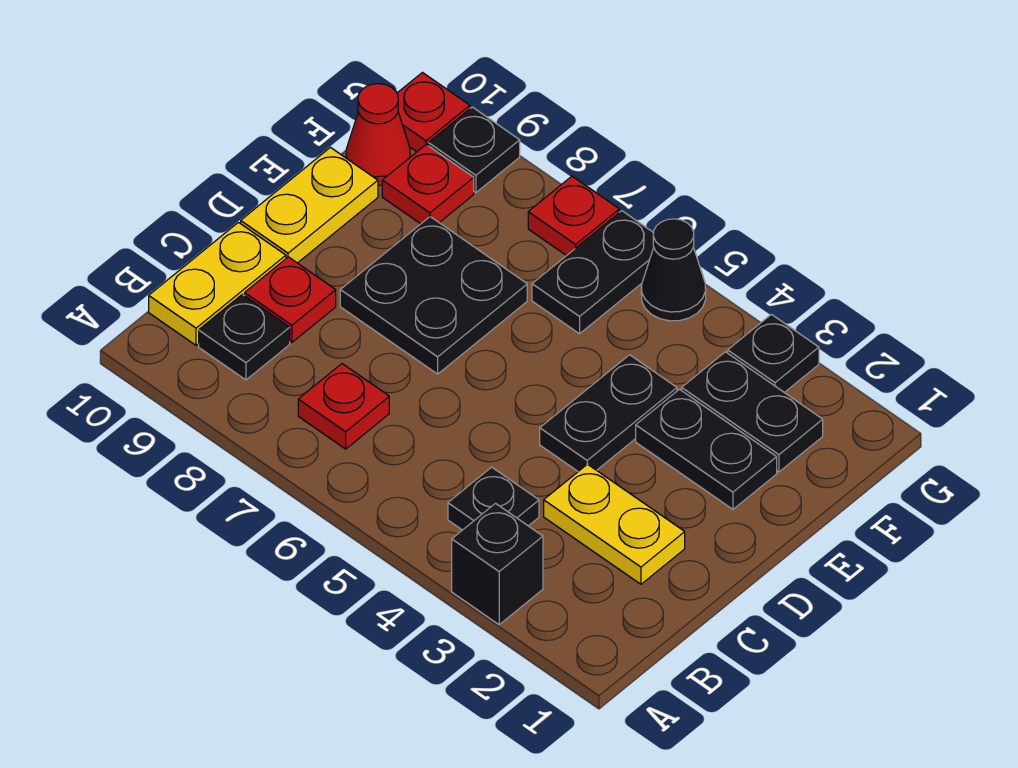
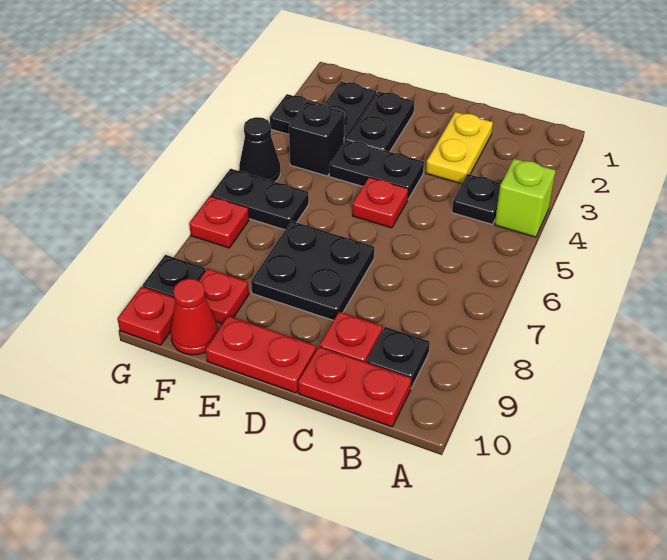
black 1x1 brick [452,503,543,625] -> black 1x1 brick moved to [289,102,344,176]
none -> lime 1x1 brick [495,159,556,237]
red 1x1 plate [298,364,389,449] -> red 1x1 plate moved to [352,177,408,228]
yellow 1x2 plate [149,222,286,345] -> red 1x2 plate [298,347,412,427]
yellow 1x2 plate [241,147,378,263] -> red 1x2 plate [206,316,316,393]

